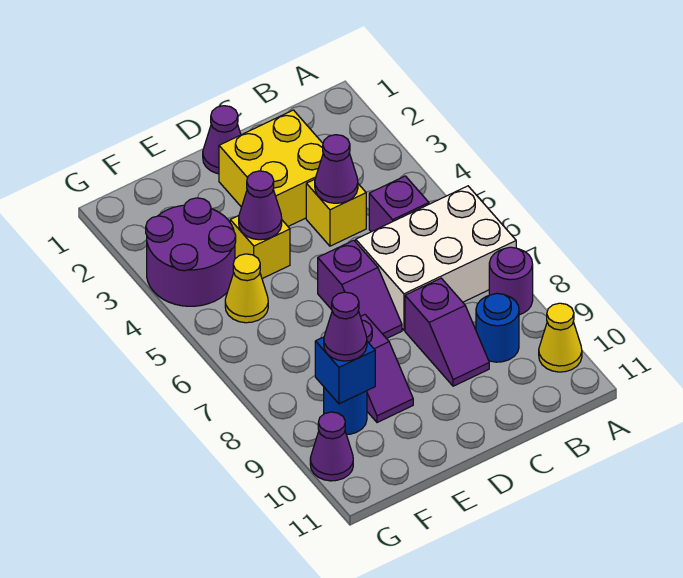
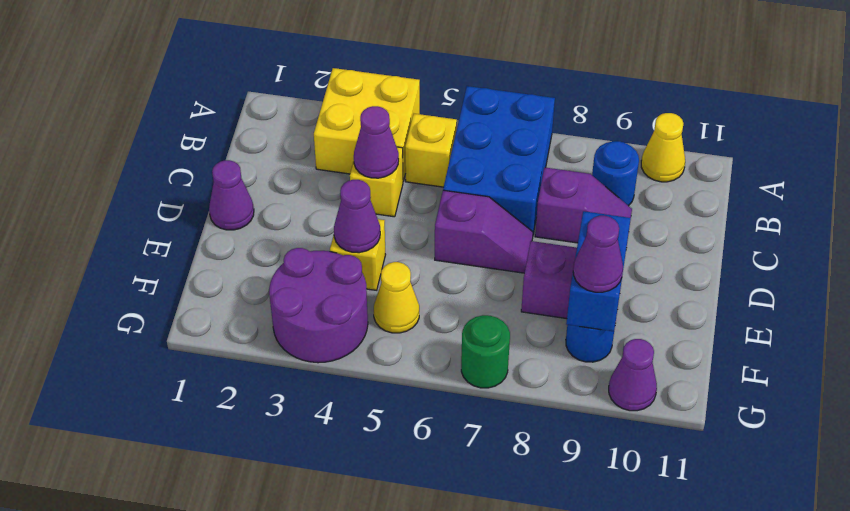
white 2x3 brick [356,186,516,330] -> blue 2x3 brick [443,86,555,233]
purple 1x1 round brick [489,247,533,315] -> none
purple 1x1 brick [369,176,429,232] -> yellow 1x1 brick [405,114,457,187]
yellow 2x2 brick [219,110,323,226] -> yellow 2x2 brick moved to [314,68,420,181]
blue 1x1 brick [315,337,375,404] -> blue 1x2 brick [566,211,631,331]
none -> green 1x1 round brick [461,315,510,388]

